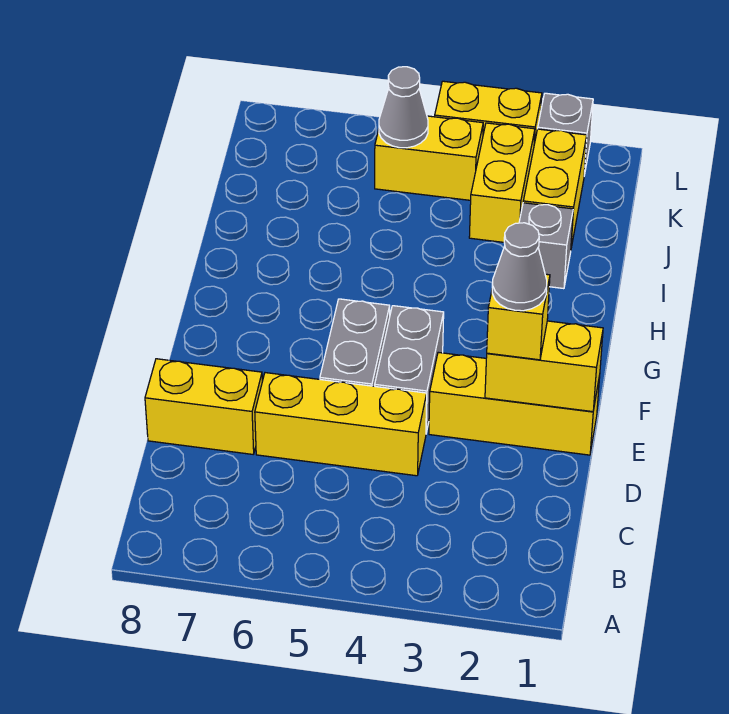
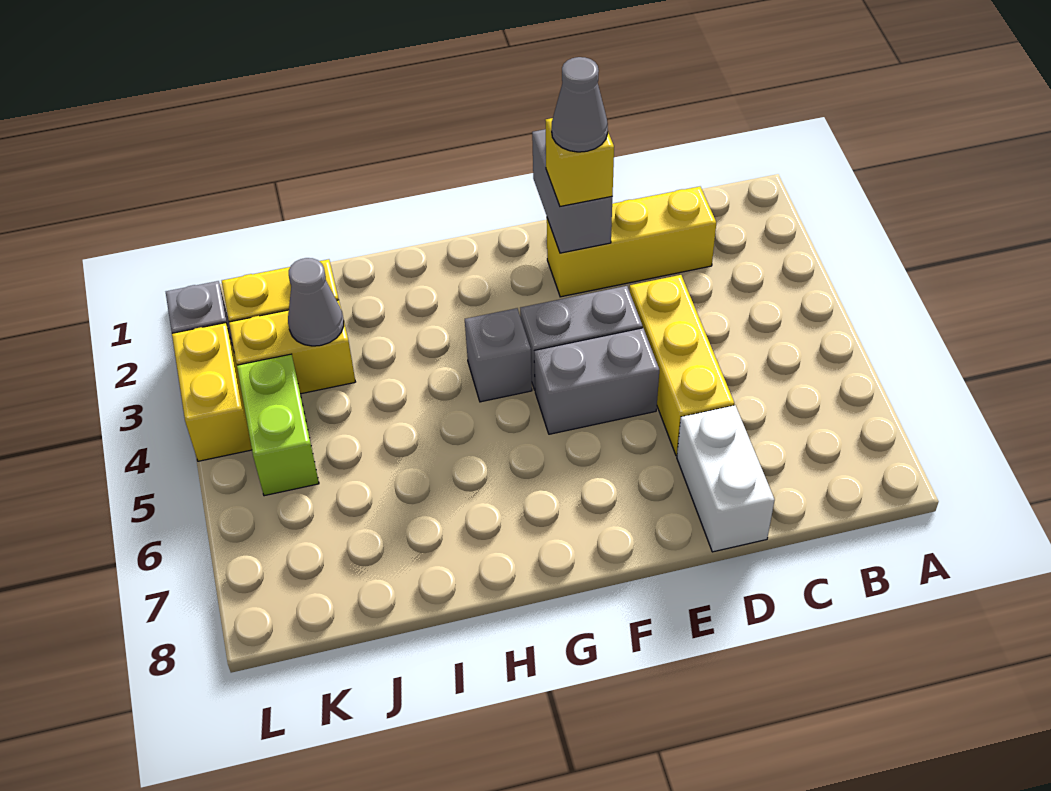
yellow 1x2 brick [145,359,262,454] -> white 1x2 brick [677,405,775,552]
yellow 1x3 brick [429,352,600,455] -> yellow 1x3 brick turned to [547,187,716,297]
yellow 1x2 brick [485,321,603,412] -> grey 1x2 brick [532,129,612,253]
grey 1x1 brick [519,203,573,289] -> grey 1x1 brick moved to [465,308,532,402]
yellow 1x2 brick [375,116,483,200] -> lime 1x2 brick [237,354,319,496]
grey 1x1 cone [379,67,428,148] -> grey 1x1 cone moved to [288,258,344,346]

